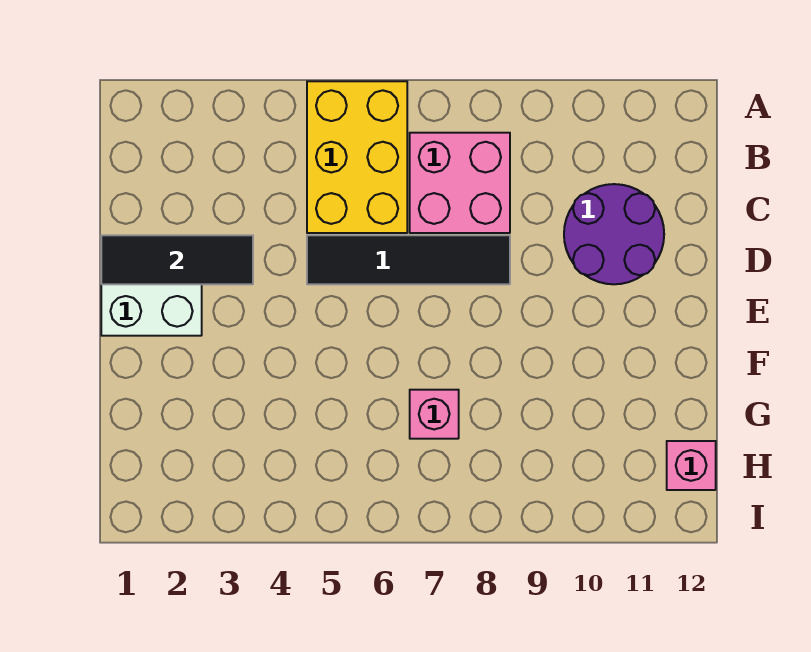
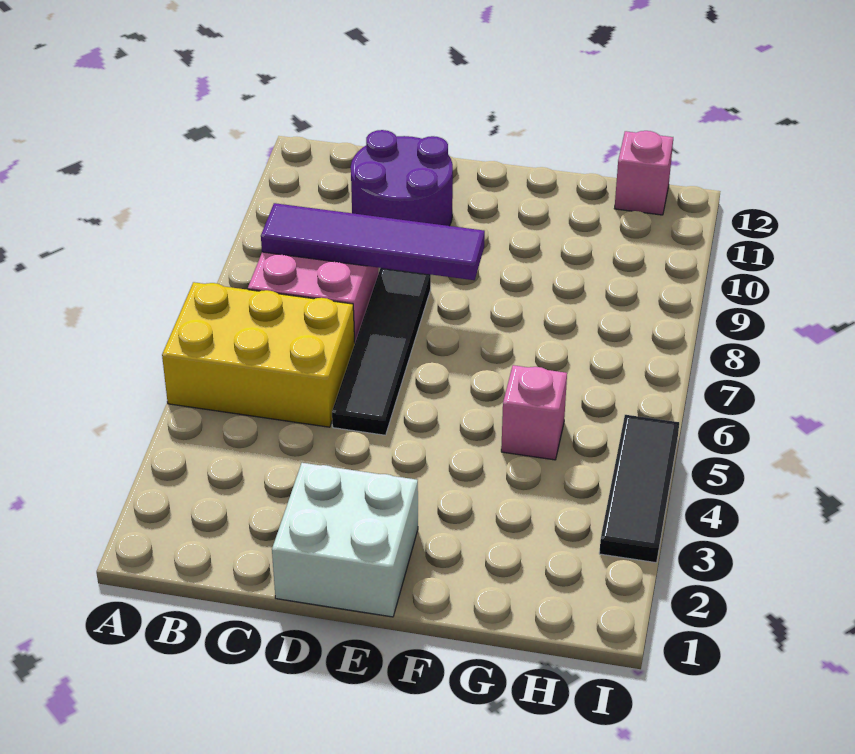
none -> purple 1x4 tile [261,203,485,280]
black 1x3 tile [101,235,253,284] -> black 1x3 tile moved to [599,415,679,563]
pink 1x1 brick [410,390,459,439] -> pink 1x1 brick moved to [501,365,567,460]

